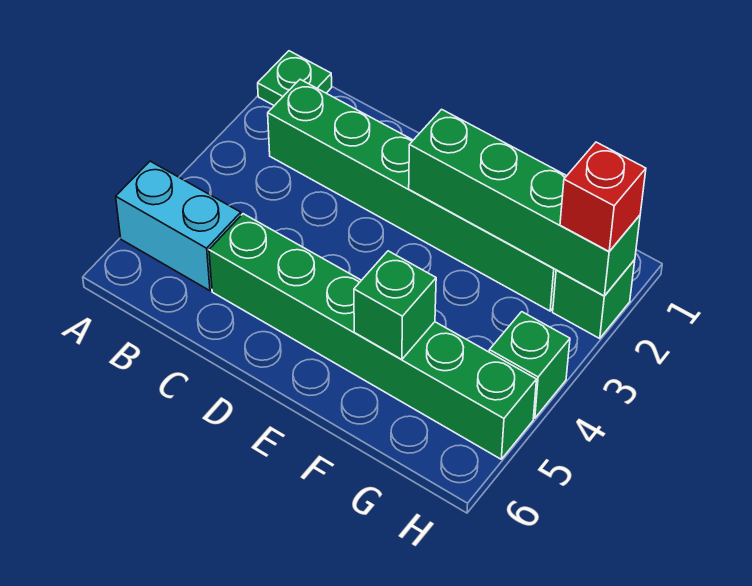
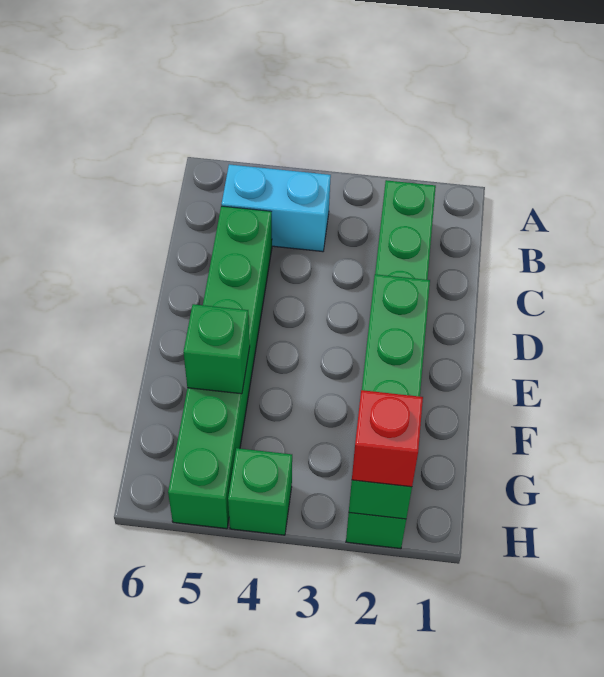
green 1x1 plate [258,51,332,106] -> none
cyan 1x2 brick [116,161,241,291] -> cyan 1x2 brick turned to [221,164,331,252]

